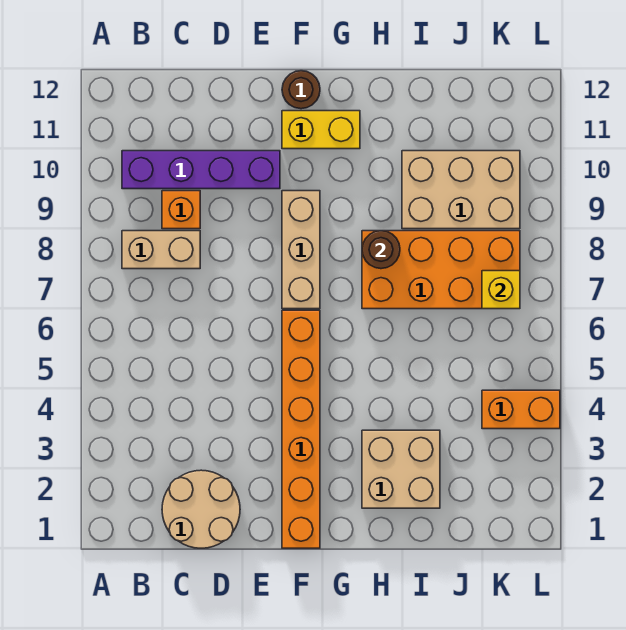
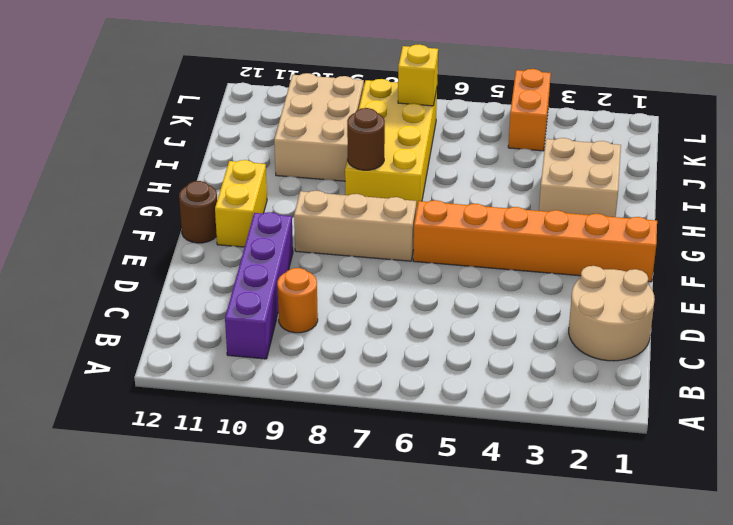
tan 1x2 brick [122,231,200,269] -> none
orange 1x1 brick [162,191,200,229] -> orange 1x1 round brick [277,268,318,333]
orange 2x4 brick [362,231,520,309] -> yellow 2x4 brick [345,79,437,211]

